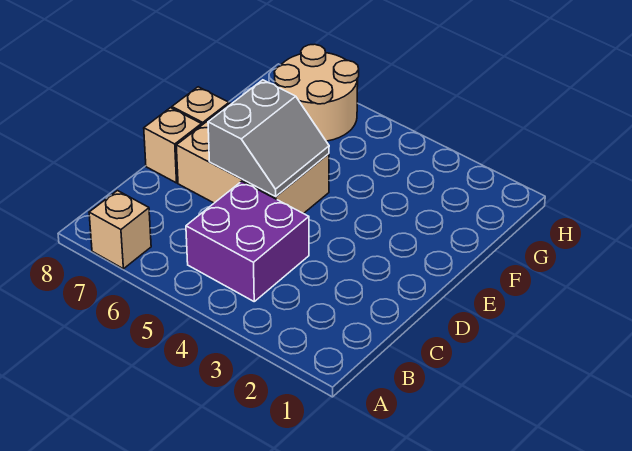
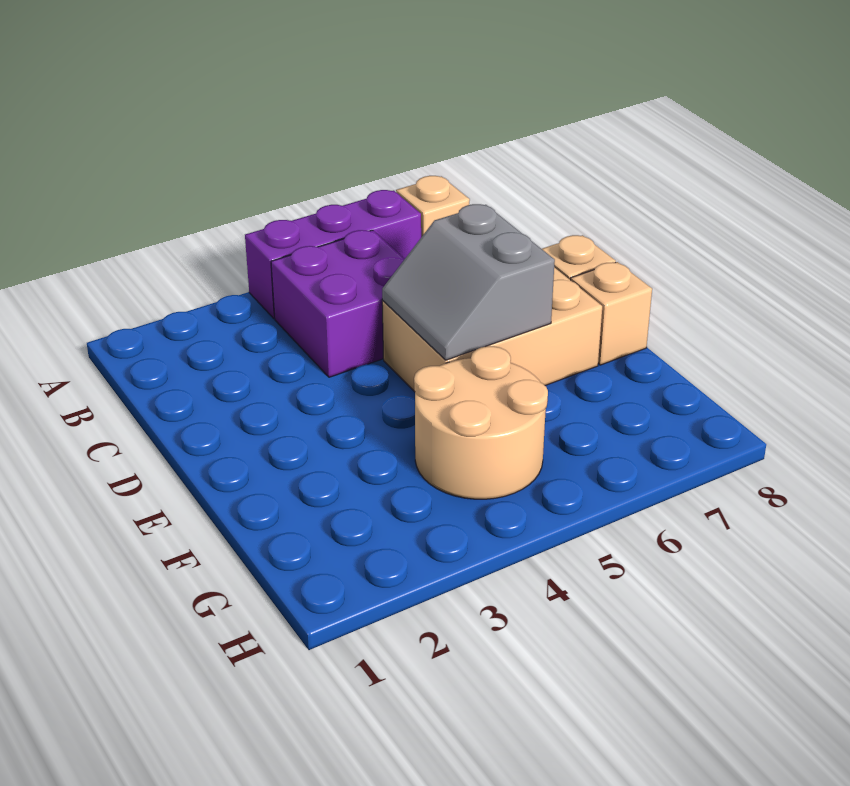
none -> purple 1x3 brick [245,190,421,318]
tan 2x2 round brick [274,44,359,141] -> tan 2x2 round brick moved to [414,346,548,499]

